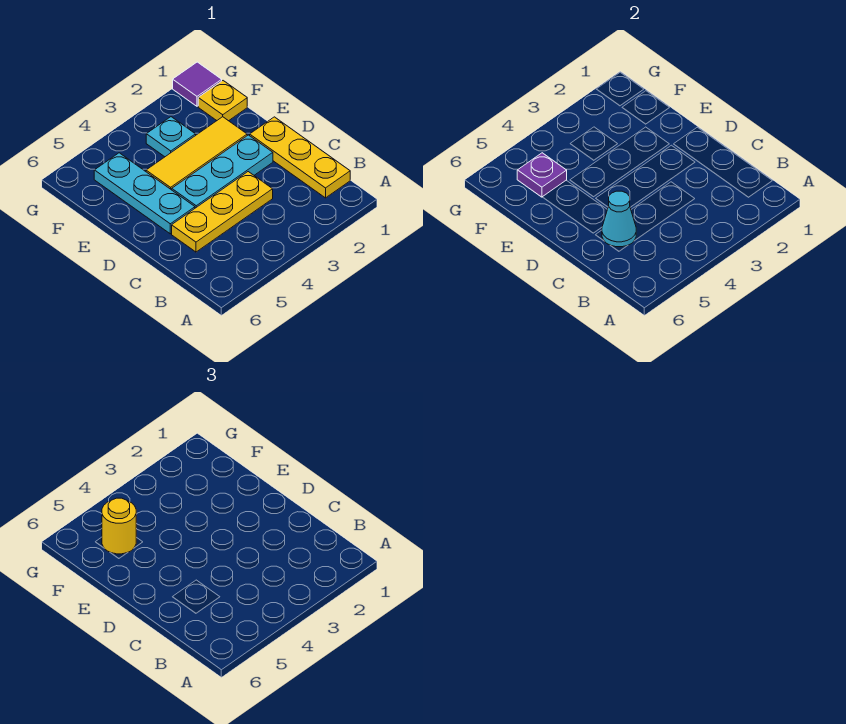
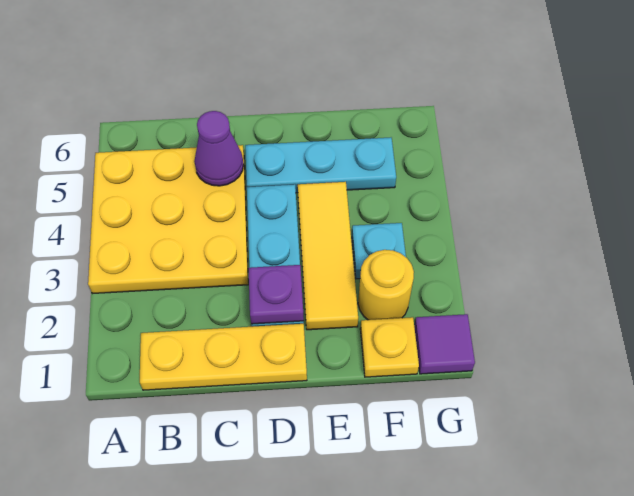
yellow 1x3 plate [172,172,273,252] -> yellow 3x3 plate [88,145,248,294]
cyan 1x1 cone [602,191,636,247] -> purple 1x1 cone [194,111,244,186]
purple 1x1 plate [517,153,567,197] -> purple 1x1 plate moved to [248,265,304,324]
yellow 1x1 round brick [102,498,136,554] -> yellow 1x1 round brick moved to [358,250,414,320]

